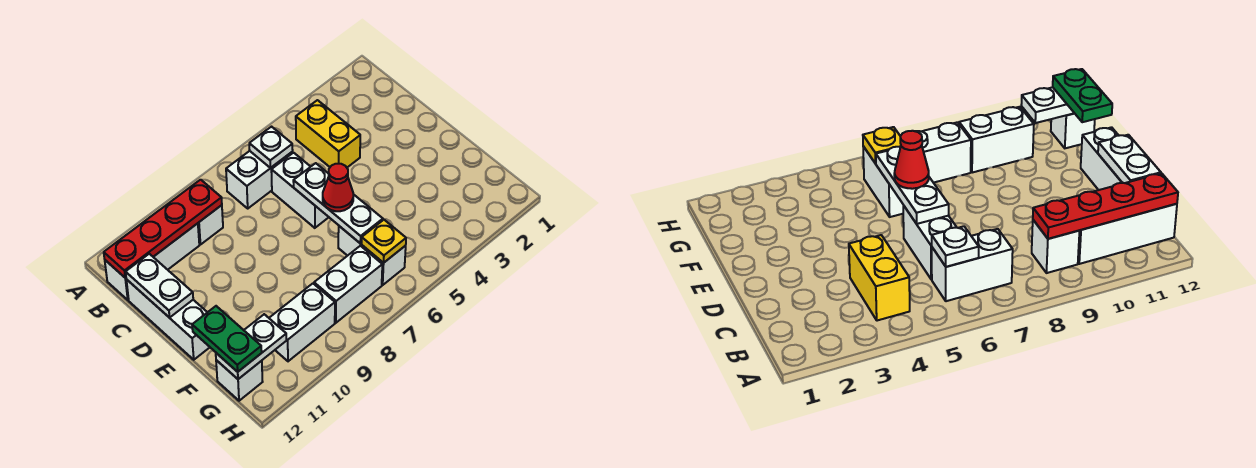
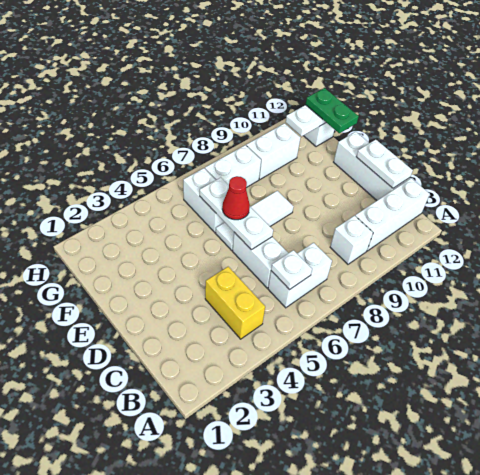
red 1x4 plate [104,180,222,278] -> none
none -> white 1x3 tile [216,191,294,250]
yellow 1x1 plate [362,220,406,263] -> none

